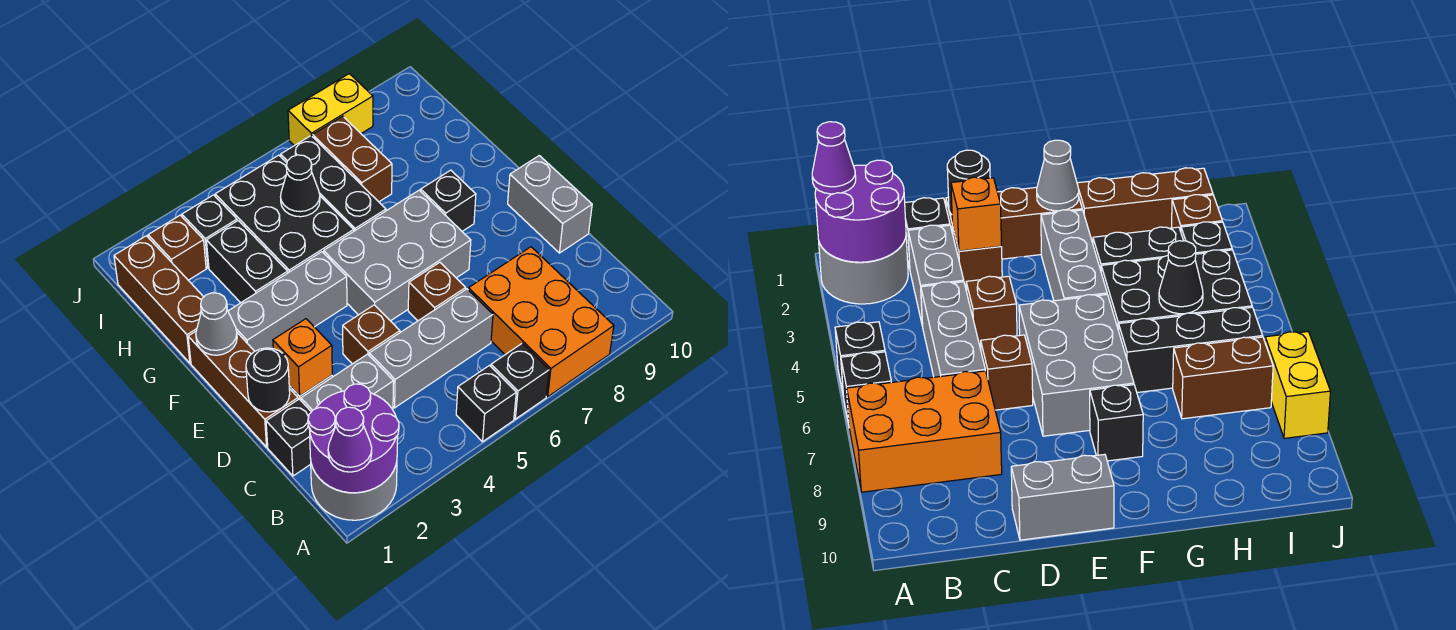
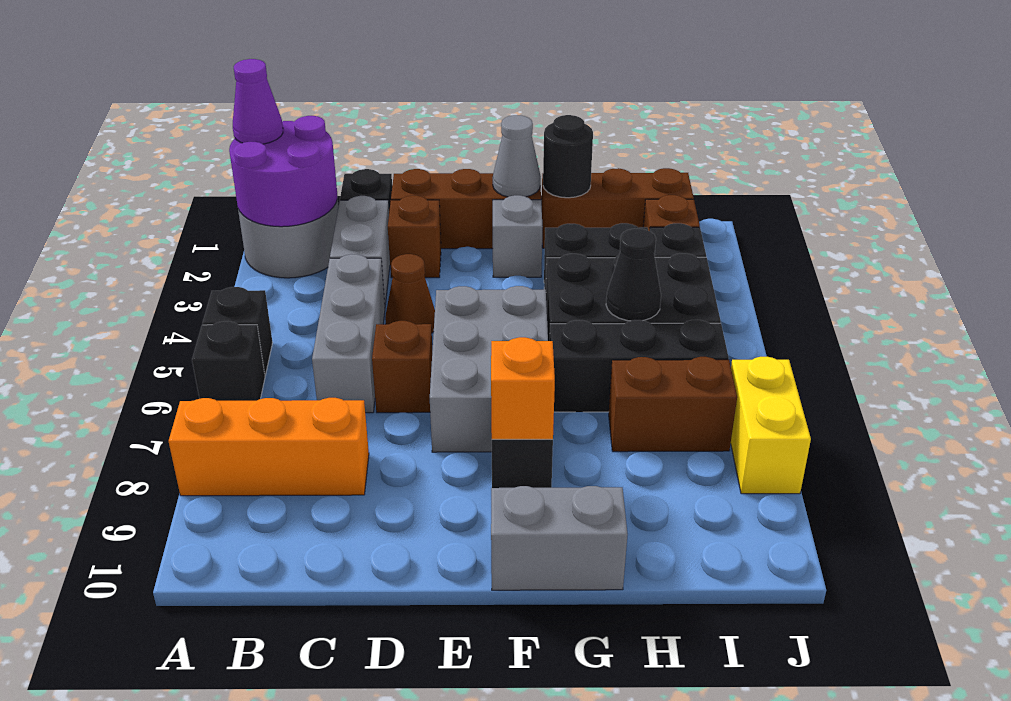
orange 2x3 brick [468,247,614,397] -> orange 1x3 brick [169,398,369,496]
black 1x1 round brick [246,348,290,412] -> black 1x1 round brick moved to [543,115,593,198]
orange 1x1 brick [273,319,332,396] -> orange 1x1 brick moved to [491,337,555,439]
brown 1x1 brick [343,305,400,364] -> brown 1x1 cone [385,254,435,333]
grey 1x2 brick [508,156,592,253] -> grey 1x2 brick moved to [491,486,628,590]
grey 1x3 brick [228,252,347,351] -> grey 1x1 brick [493,195,543,277]

